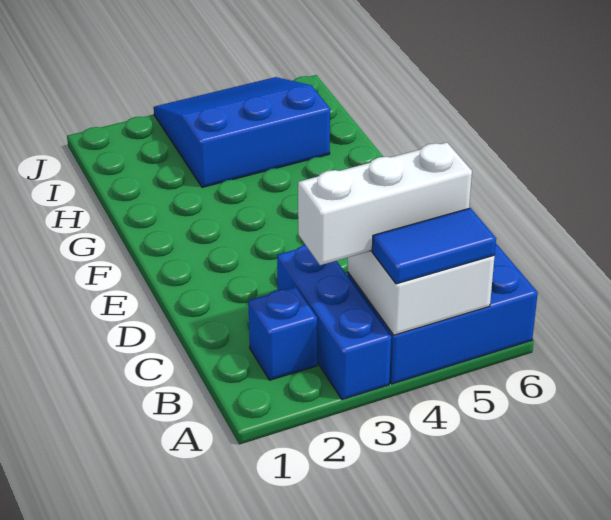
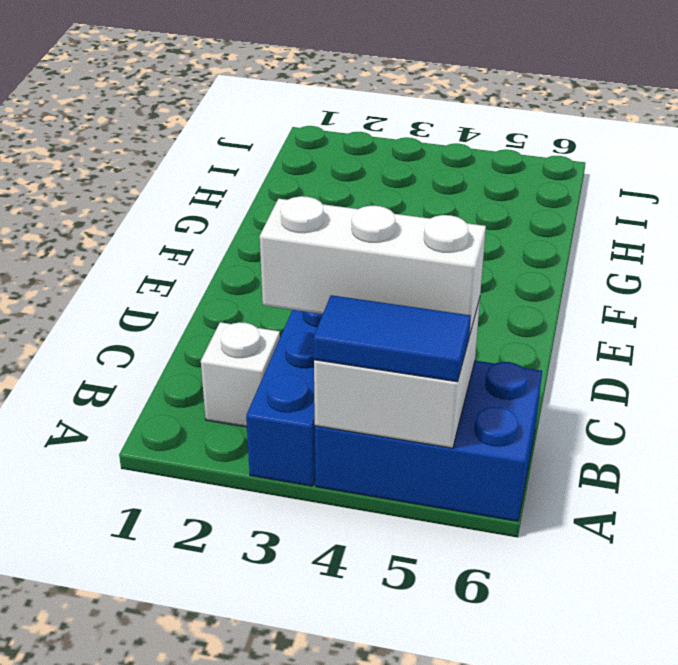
blue 1x1 brick [248,287,317,380] -> white 1x1 brick [201,322,280,427]
blue 3x3 slope [154,77,330,187] -> none

